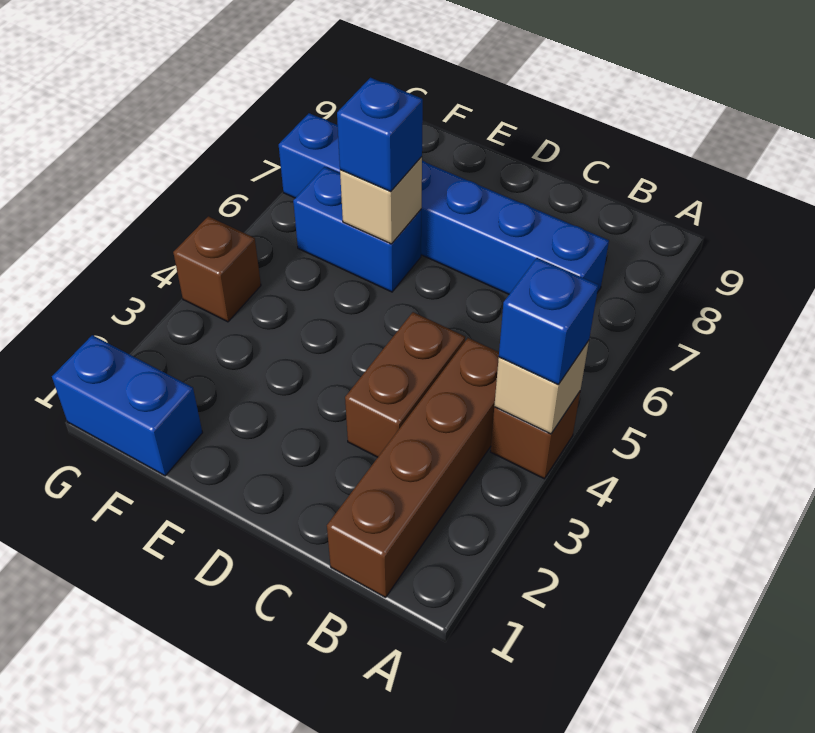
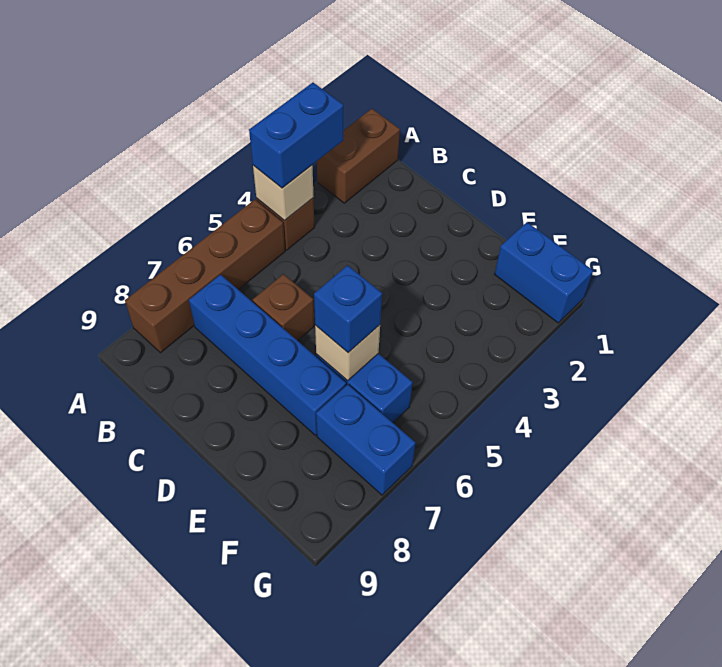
blue 1x1 brick [499,258,598,384] -> blue 1x2 brick [249,83,343,188]
brown 1x4 brick [327,338,499,597] -> brown 1x4 brick moved to [125,200,285,353]
brown 1x2 brick [345,312,465,457] -> brown 1x2 brick moved to [317,109,400,203]
brown 1x1 brick [173,216,261,322] -> brown 1x1 brick moved to [253,274,314,341]

